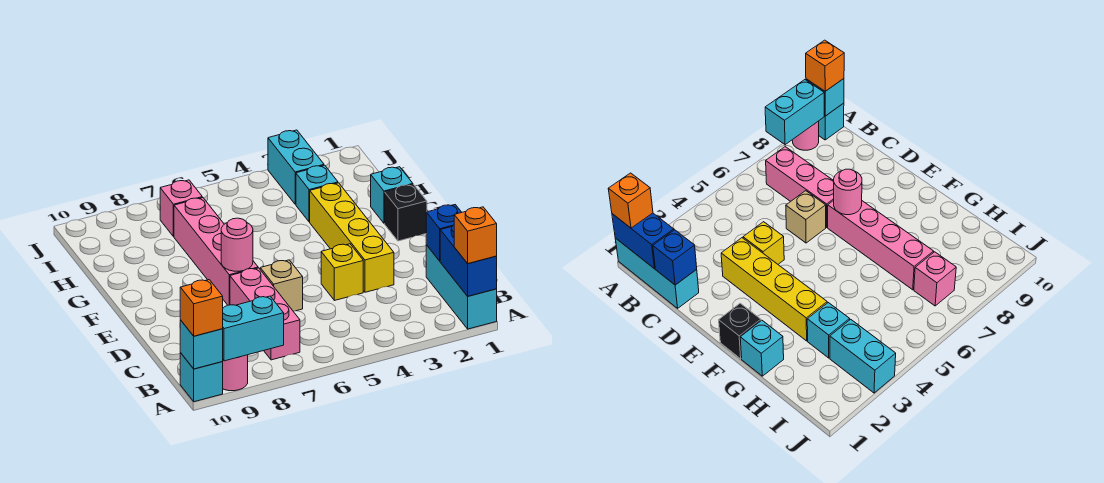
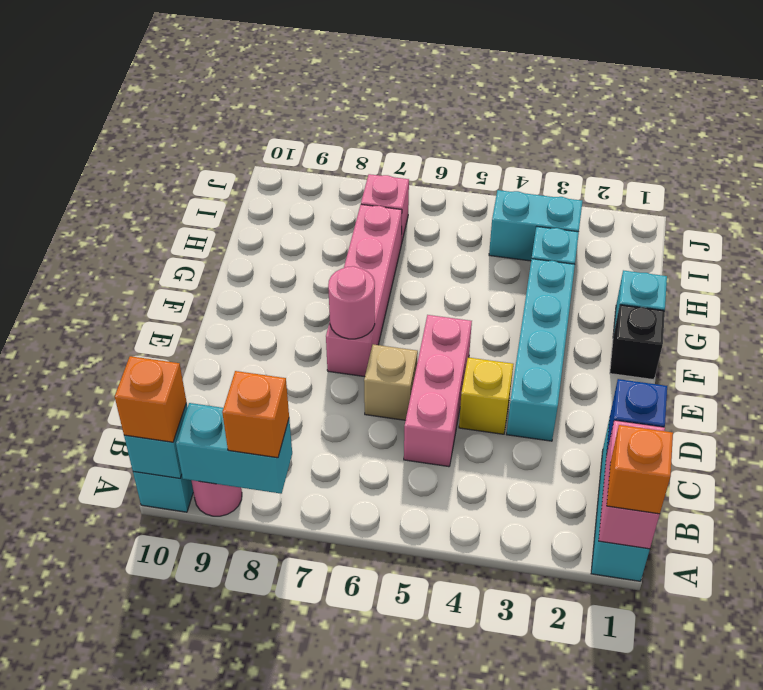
blue 1x2 brick [440,225,497,296] -> pink 1x2 brick [599,420,665,549]
none -> orange 1x1 brick [222,371,289,458]
pink 1x3 brick [230,268,300,360] -> pink 1x3 brick moved to [404,315,472,467]
yellow 1x4 brick [310,183,394,292] -> cyan 1x4 brick [507,259,575,441]
cyan 1x2 brick [268,130,324,204] -> cyan 1x2 brick turned to [489,190,582,261]

